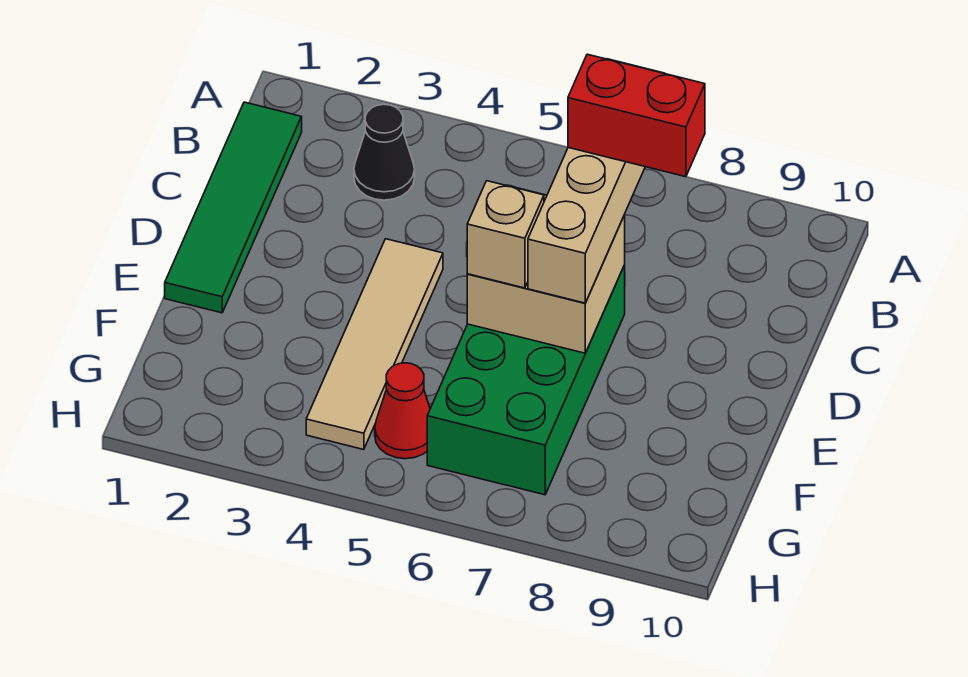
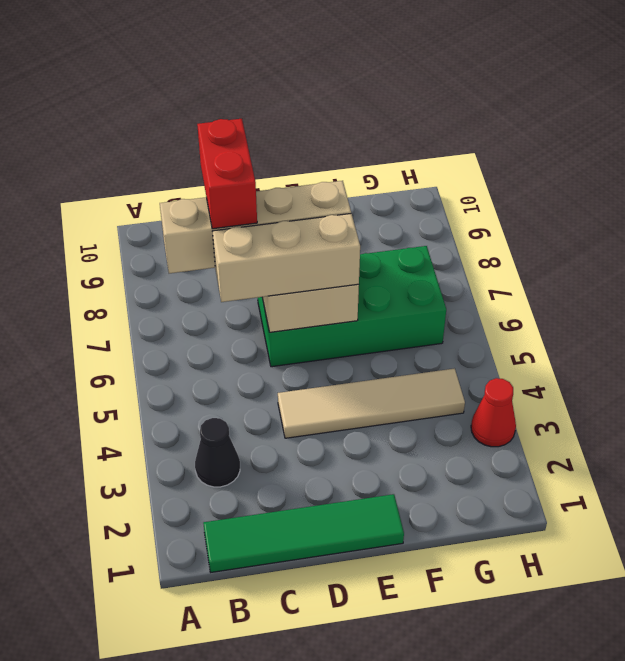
tan 1x1 brick [467,181,544,288] -> tan 1x3 brick [213,214,360,302]
red 1x1 cone [375,363,430,459] -> red 1x1 cone moved to [471,378,516,447]

